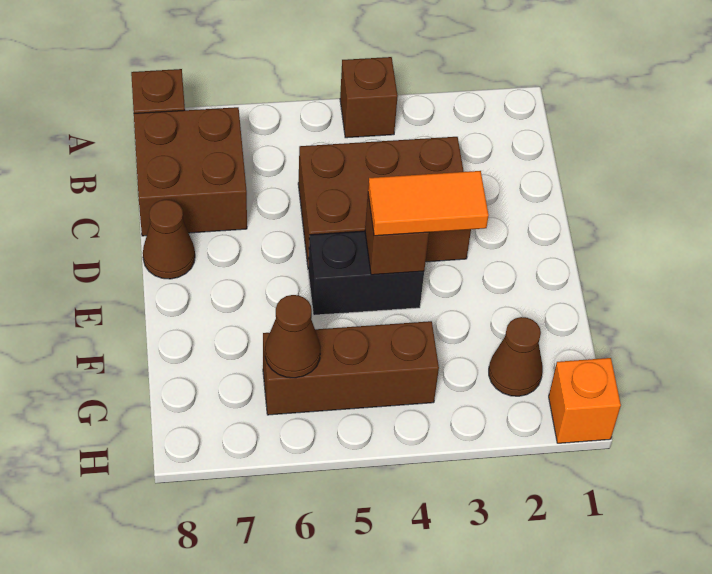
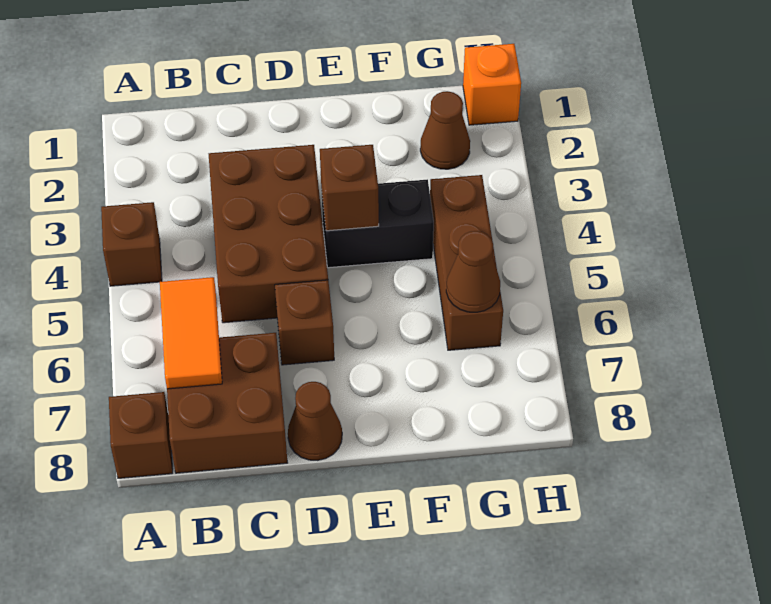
none -> brown 1x1 brick [275,280,334,365]
orange 1x2 tile [368,171,489,236] -> orange 1x2 tile moved to [160,277,222,389]
black 1x2 brick [308,231,424,315] -> black 1x2 brick turned to [321,179,434,268]

